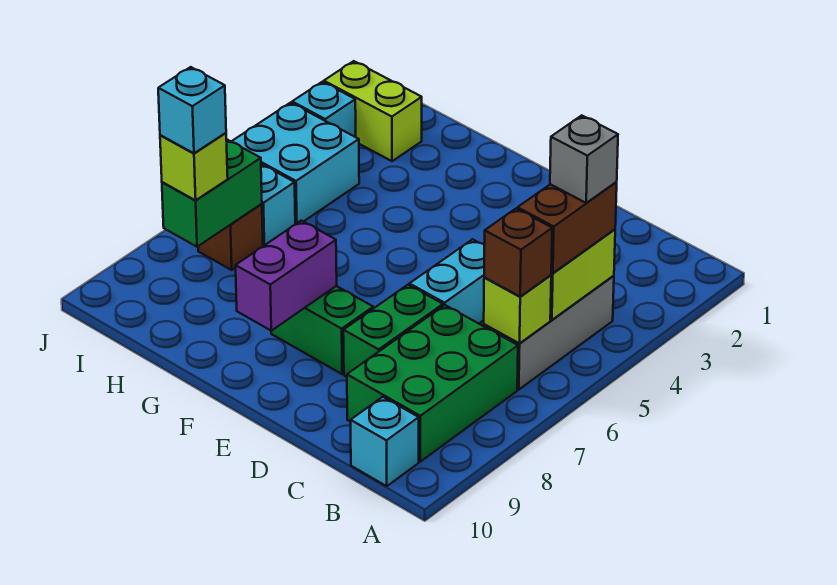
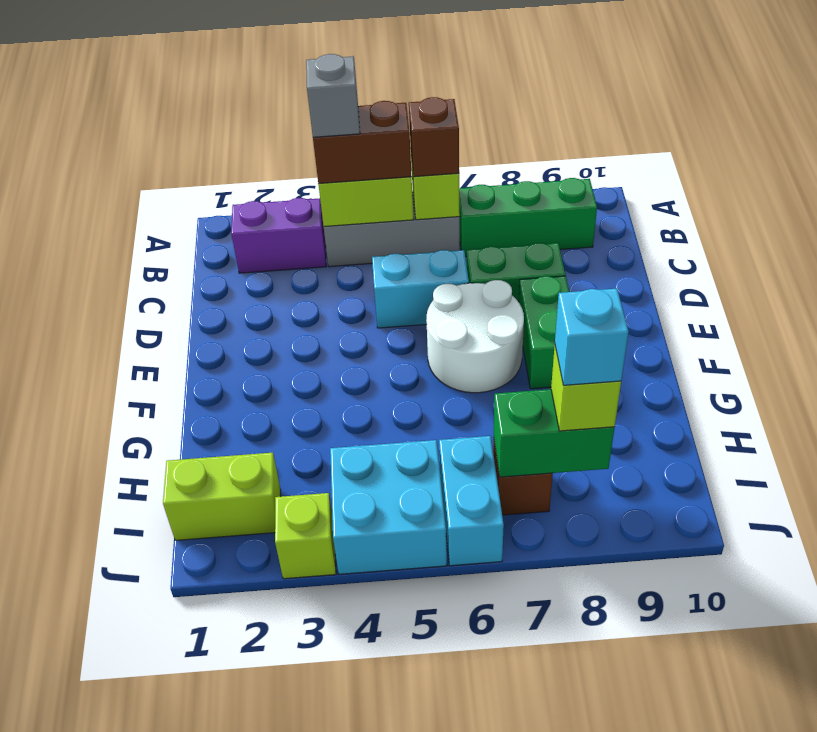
green 2x3 brick [347,305,518,462] -> green 1x3 brick [459,178,597,257]
cyan 1x1 brick [351,397,419,486] -> none
none -> white 2x2 round brick [426,280,524,393]
purple 1x2 brick [236,221,337,331] -> purple 1x2 brick moved to [231,198,326,273]
lime 1x2 brick [324,61,422,161] -> lime 1x2 brick turned to [163,453,281,540]
cyan 1x1 brick [292,82,356,137] -> lime 1x1 brick [275,493,336,579]

